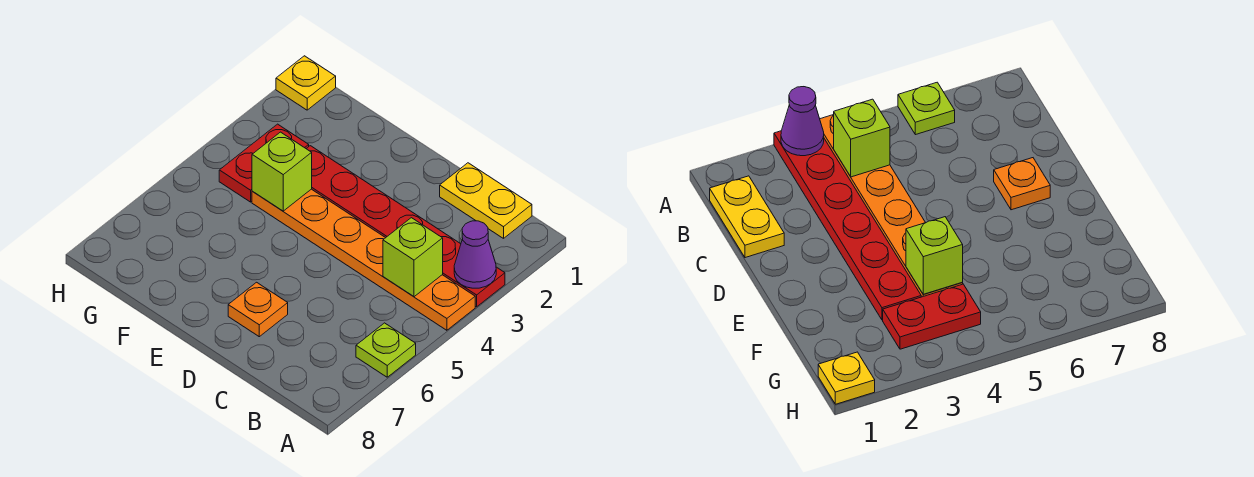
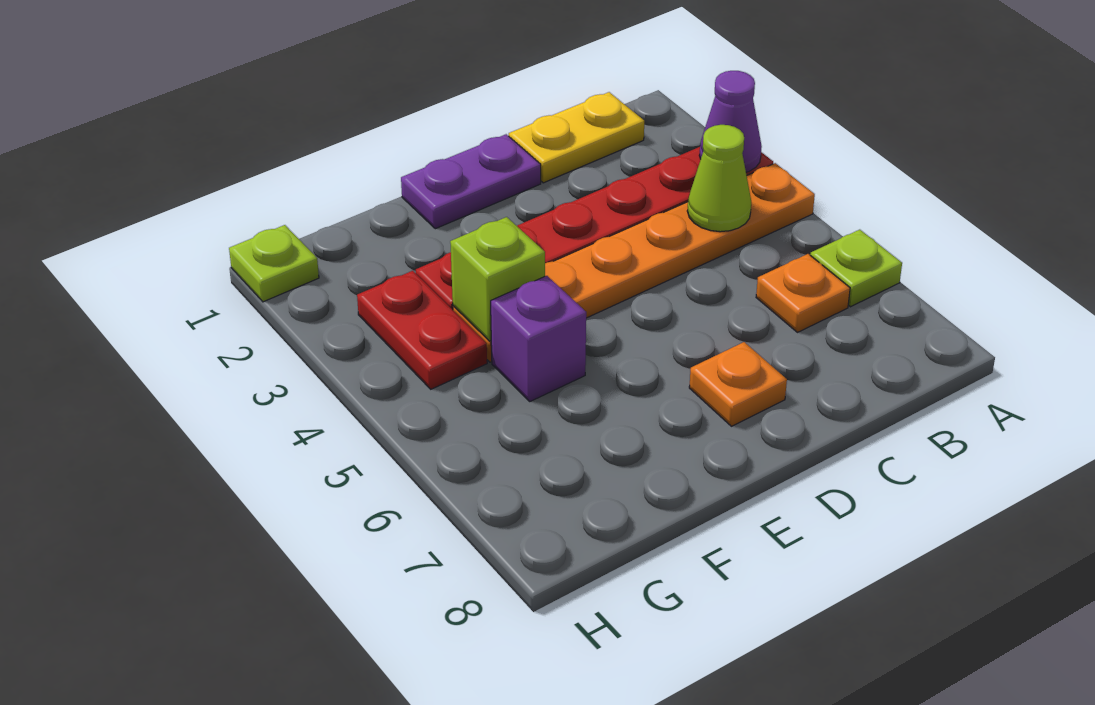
lime 1x1 brick [383,218,443,297] -> lime 1x1 cone [687,125,751,232]
none -> orange 1x1 plate [756,254,850,332]
none -> purple 1x2 plate [401,134,541,229]
none -> purple 1x1 brick [491,276,586,401]
yellow 1x1 plate [276,56,336,110] -> lime 1x1 plate [229,225,319,302]

